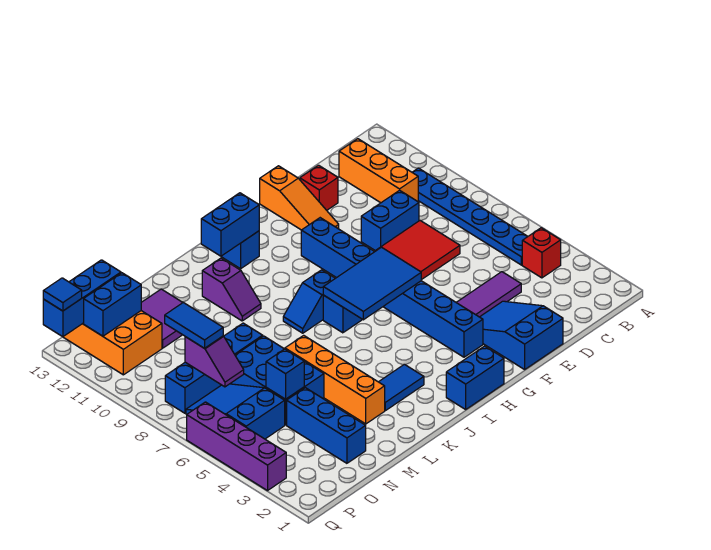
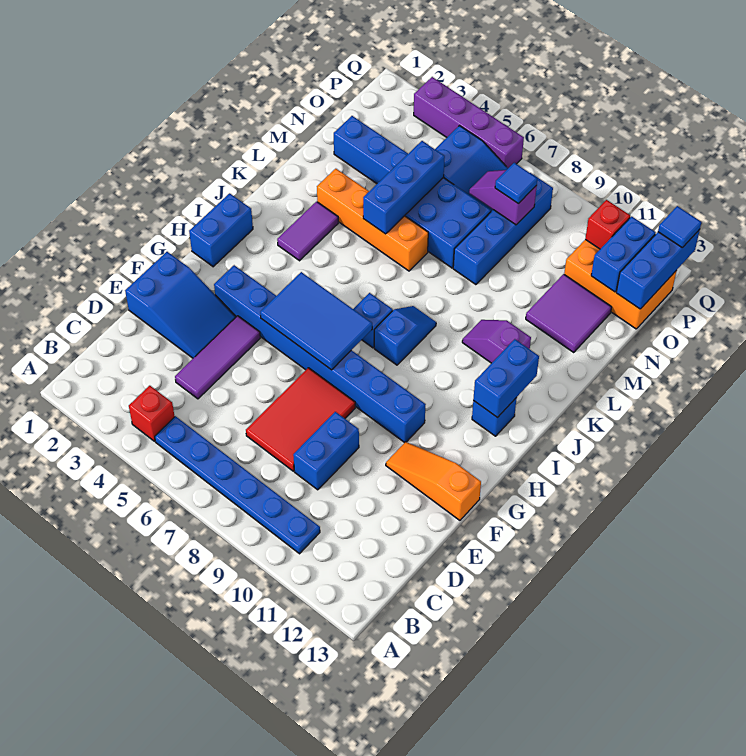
orange 1x3 brick [339,139,418,203] -> none
red 1x1 brick [300,165,338,210] -> red 1x1 brick moved to [585,200,630,249]
blue 2x3 tile [323,247,421,320] -> blue 2x3 tile turned to [260,272,372,370]
blue 1x2 tile [379,364,424,411] -> purple 1x2 tile [277,202,338,261]
blue 1x1 brick [266,349,304,399] -> blue 1x3 brick [363,141,445,234]
blue 1x2 tile [165,303,223,348] -> blue 1x1 tile [495,163,537,204]

